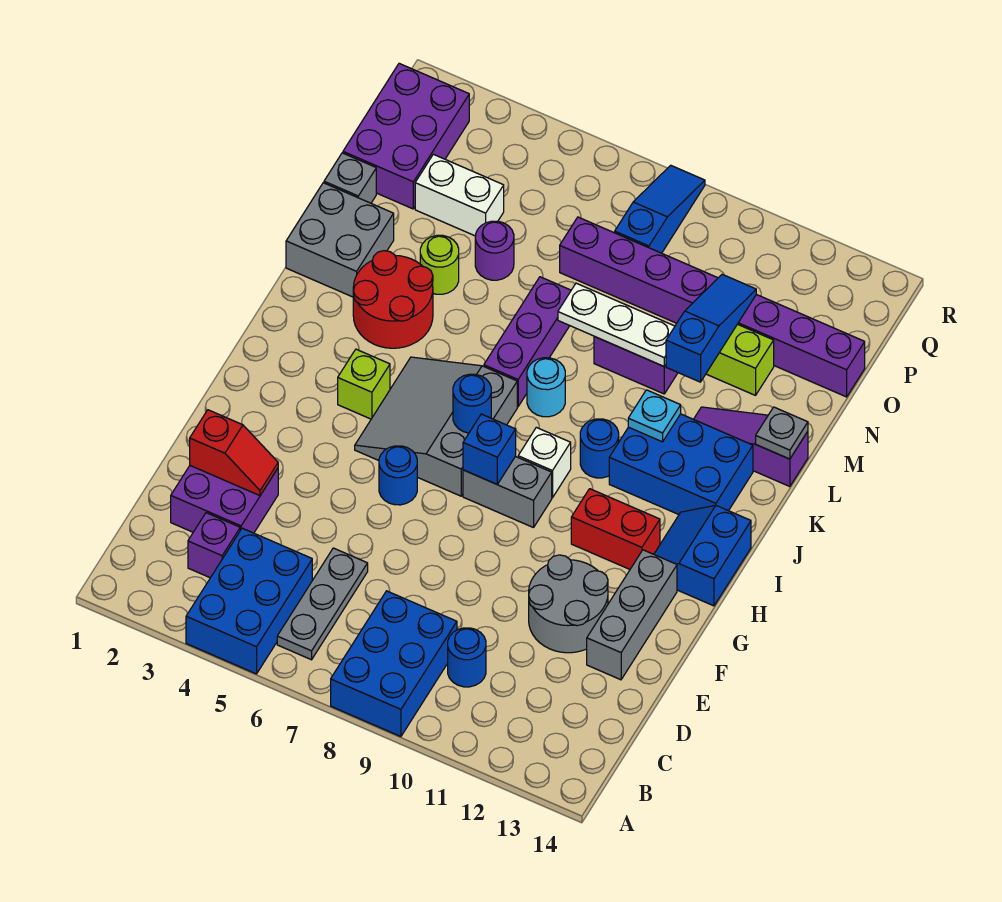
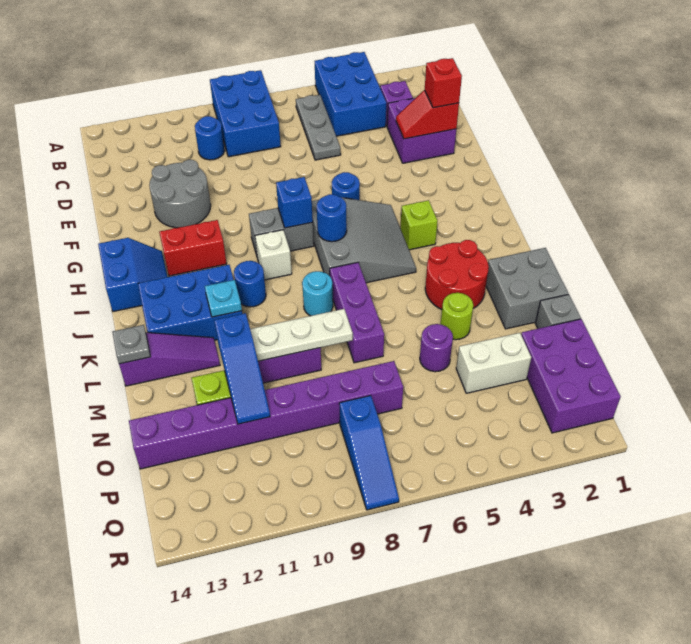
none -> red 1x1 brick [425,58,462,108]
grey 1x3 brick [587,550,677,680] -> none

